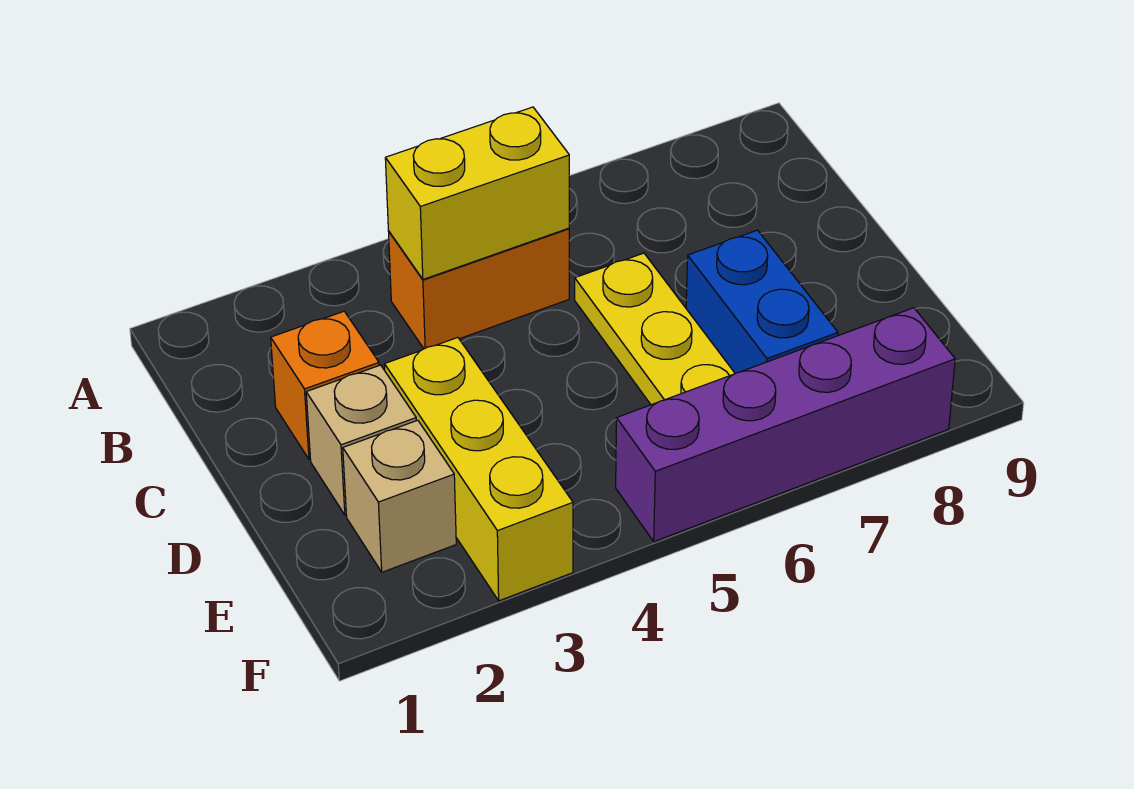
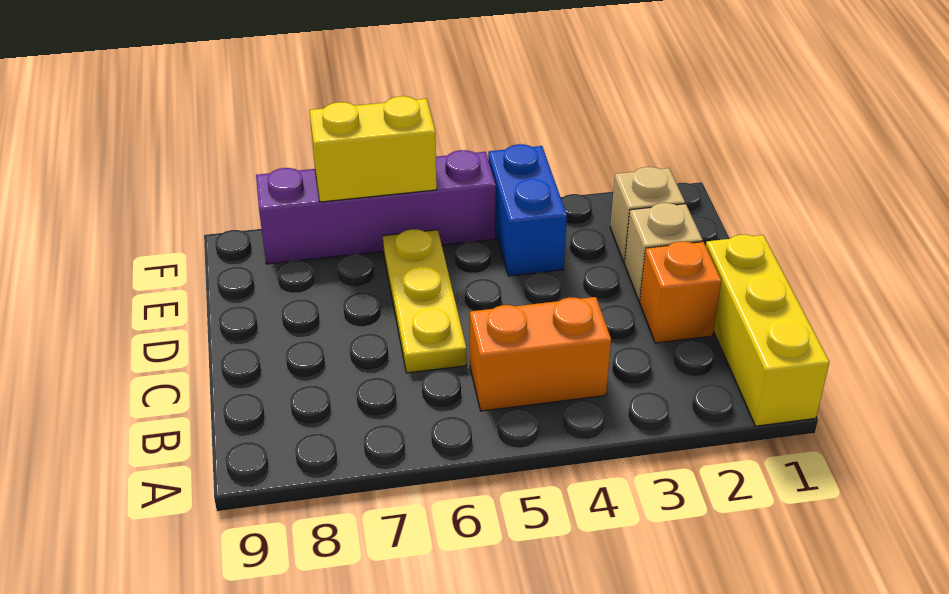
yellow 1x2 brick [385,107,569,279] -> yellow 1x2 brick moved to [309,96,437,202]
yellow 1x3 brick [385,338,573,601] -> yellow 1x3 brick moved to [706,235,830,426]
blue 1x2 brick [686,230,838,374] -> blue 1x2 brick moved to [488,144,567,276]

